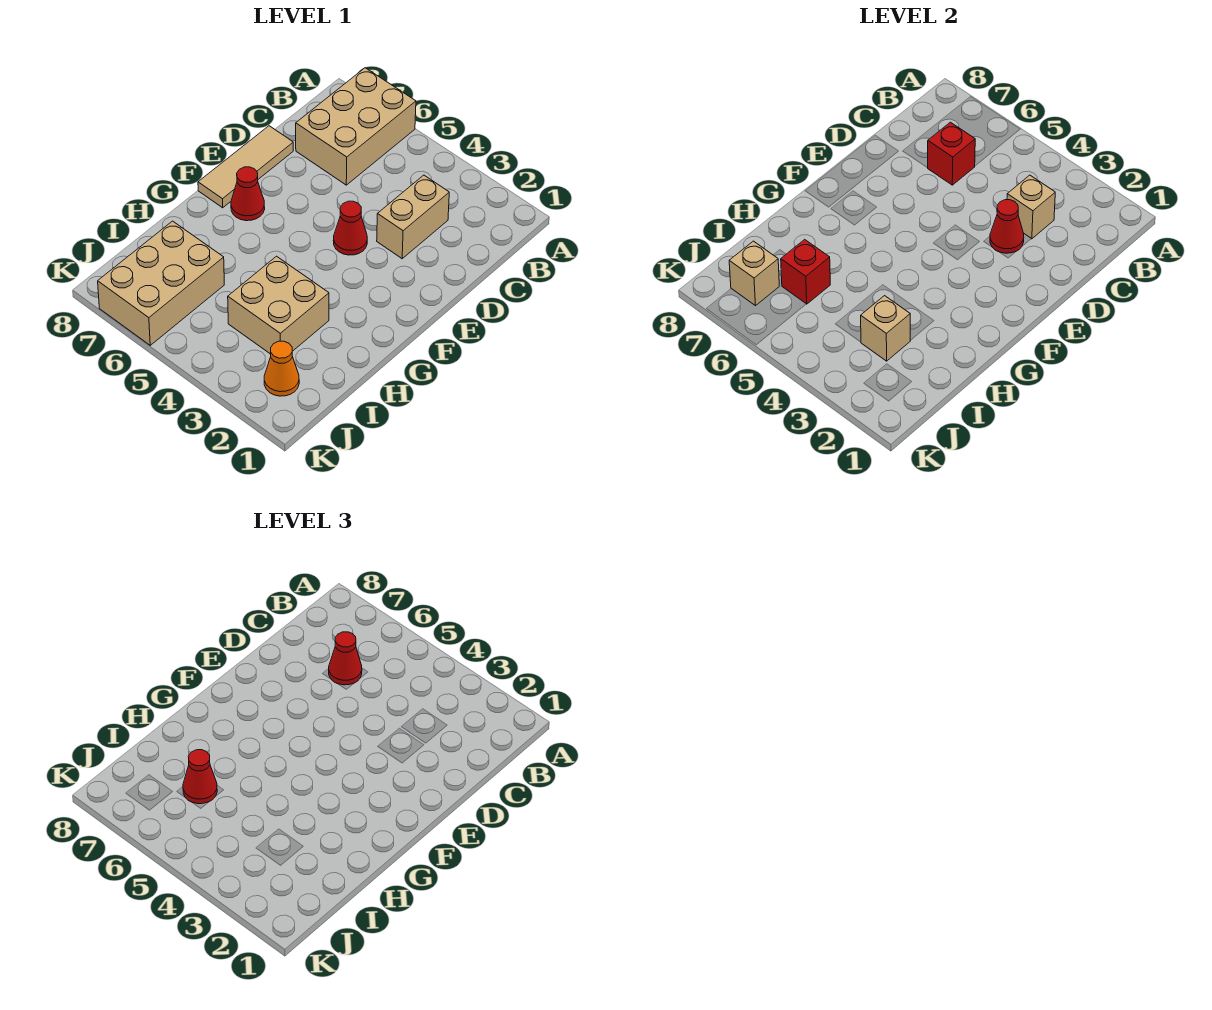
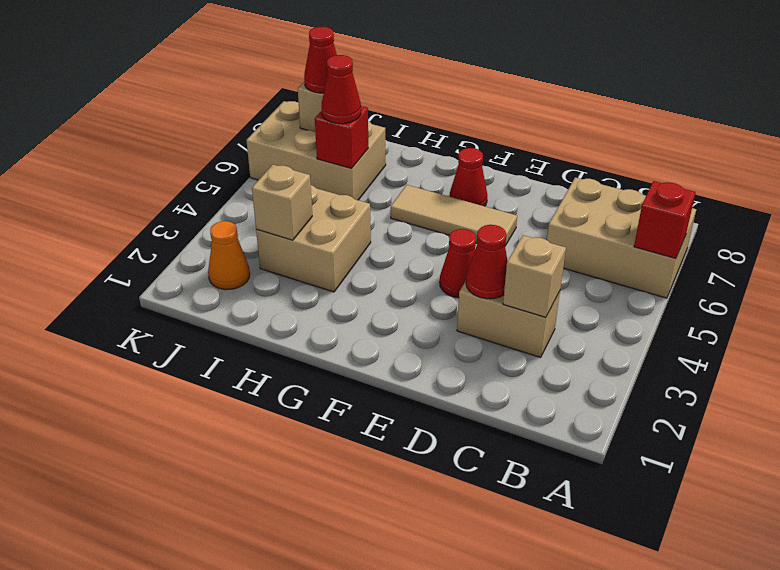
red 1x1 brick [928,122,975,185] -> red 1x1 brick moved to [634,181,696,259]
red 1x1 cone [329,632,362,685] -> red 1x1 cone moved to [304,27,337,93]
tan 1x3 tile [198,126,293,208] -> tan 1x3 tile moved to [391,185,517,246]

